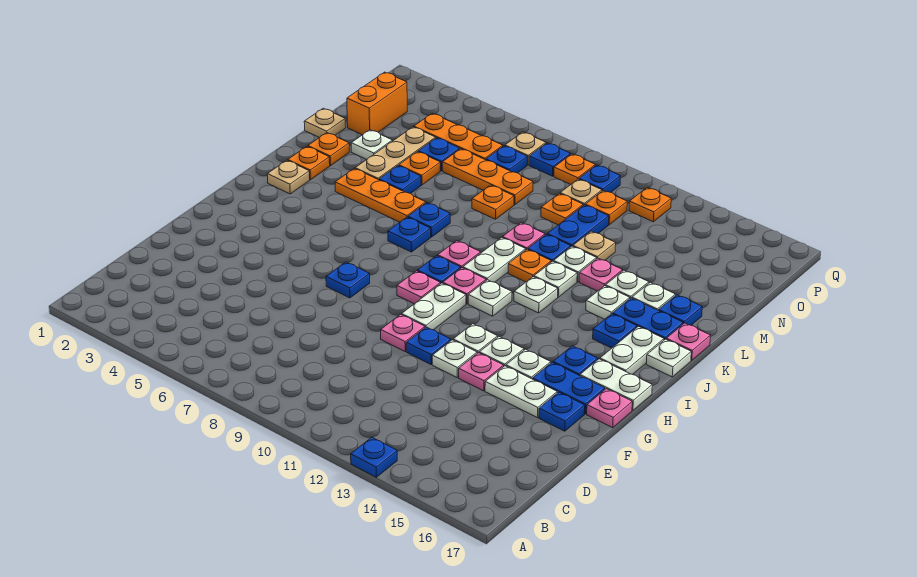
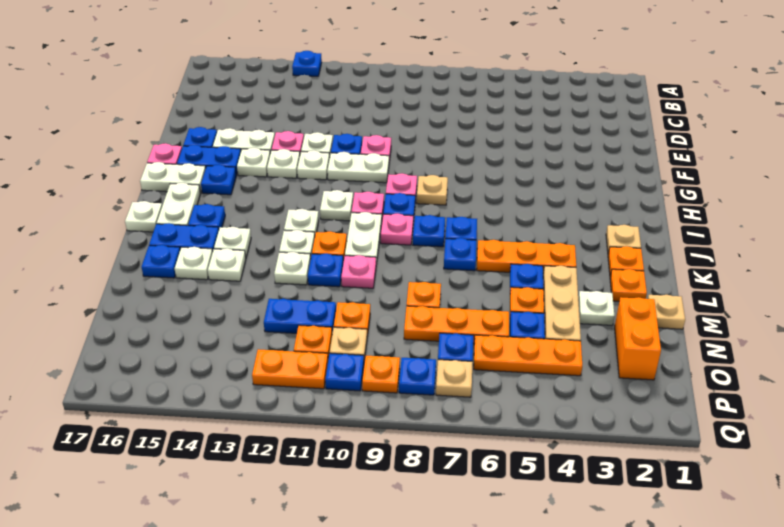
blue 1x1 plate [326,262,370,298] -> blue 1x1 plate moved to [413,215,445,247]
white 1x2 plate [402,283,466,330] -> white 1x2 plate turned to [327,152,389,183]
pink 1x1 plate [666,323,711,360] -> none
pink 1x1 plate [579,258,623,291] -> none
blue 1x2 plate [547,205,609,246] -> blue 1x2 plate turned to [264,299,336,333]
tan 1x1 plate [573,231,616,260] -> tan 1x1 plate moved to [417,175,448,205]
orange 1x1 plate [629,188,671,222] -> orange 1x2 plate [252,349,328,389]

